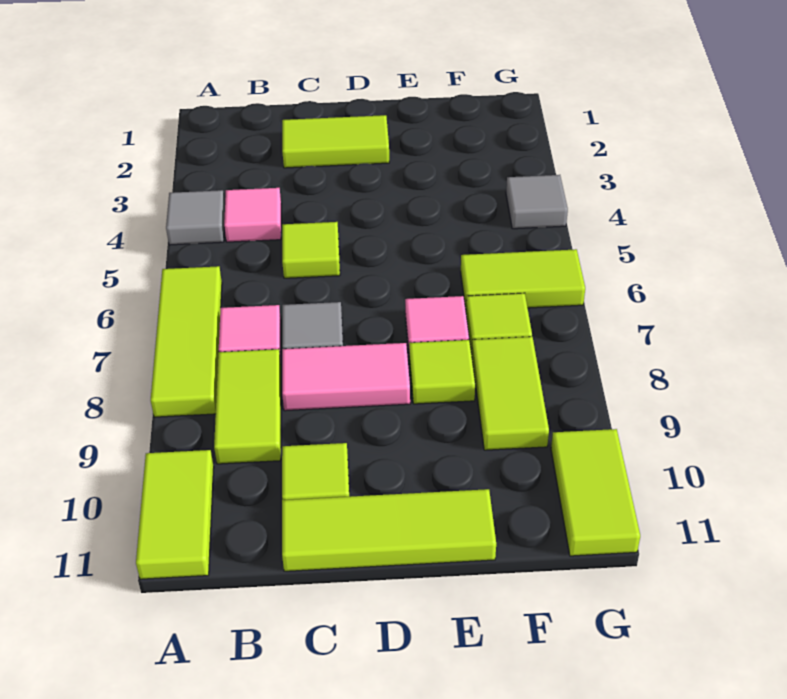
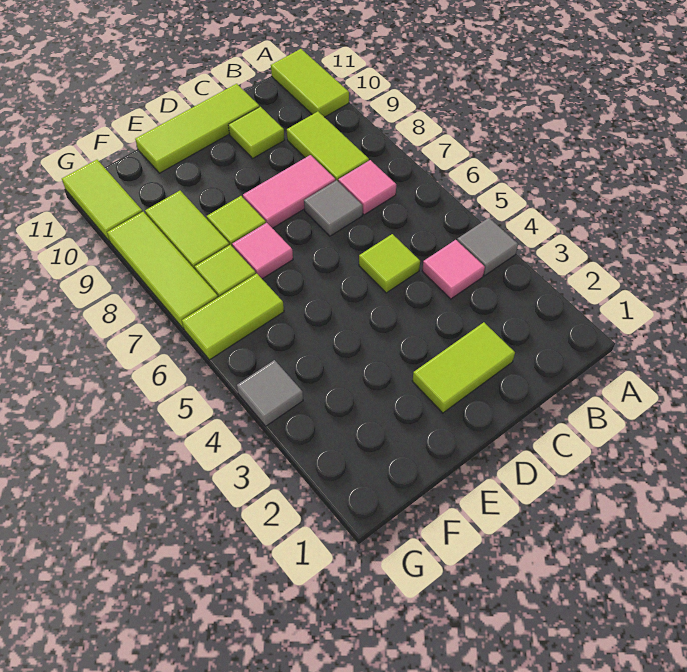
lime 1x3 tile [151,266,222,417] -> lime 1x3 tile moved to [107,212,218,328]

